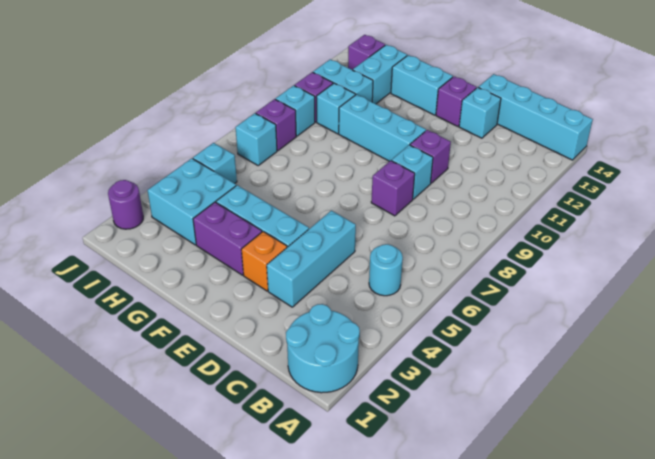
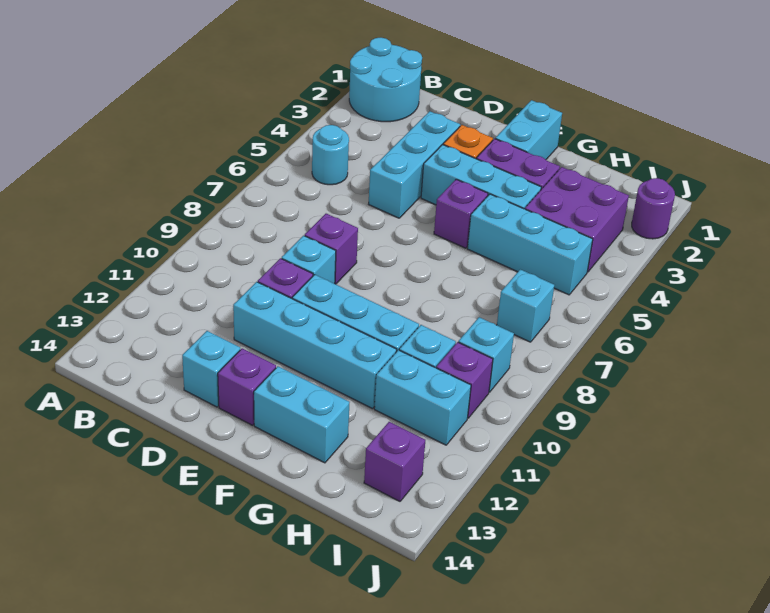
cyan 1x4 brick [478,74,593,160] -> cyan 1x4 brick moved to [233,282,397,409]
cyan 2x2 brick [147,158,236,245] -> purple 2x2 brick [525,167,629,272]
cyan 1x2 brick [353,45,407,104] -> cyan 1x2 brick moved to [495,100,562,159]
cyan 1x1 brick [193,143,237,183] -> cyan 1x3 brick [467,194,593,295]
purple 1x1 brick [256,99,296,151] -> purple 1x1 brick moved to [434,179,488,248]

